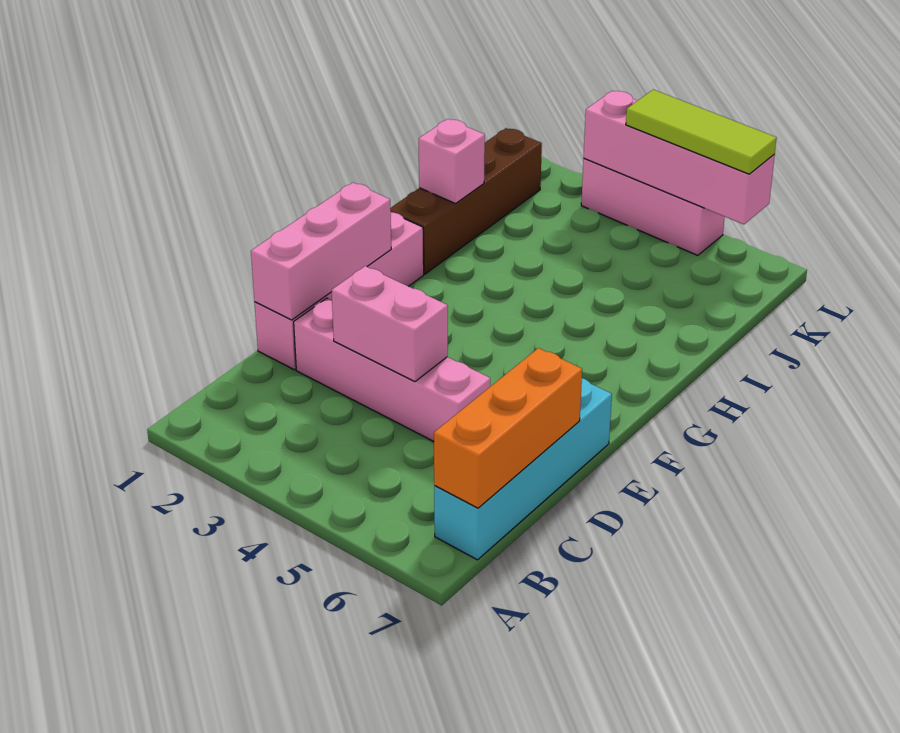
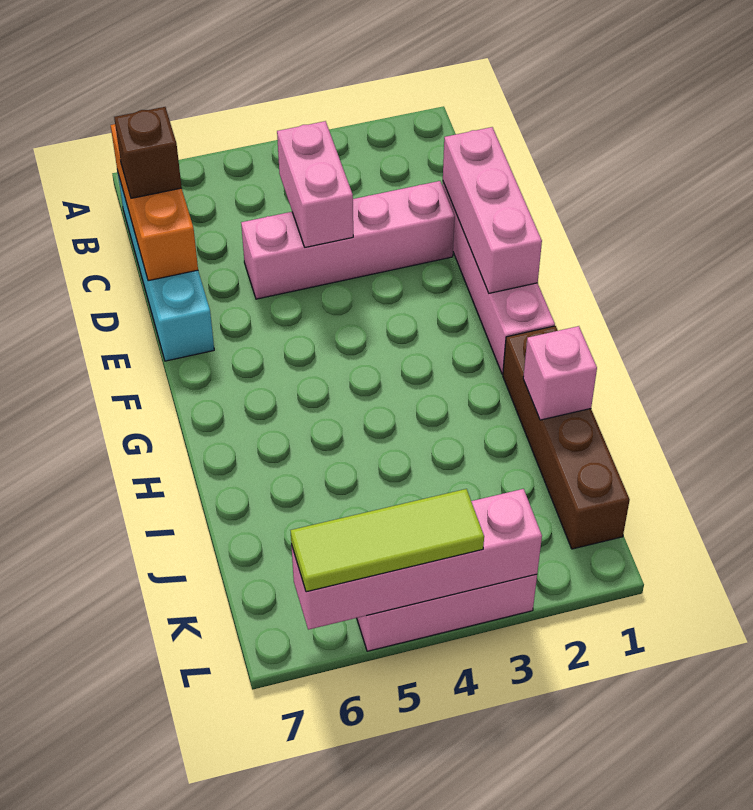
none -> brown 1x1 brick [114,107,182,198]
pink 1x2 brick [332,266,448,382] -> pink 1x2 brick turned to [277,121,353,247]

